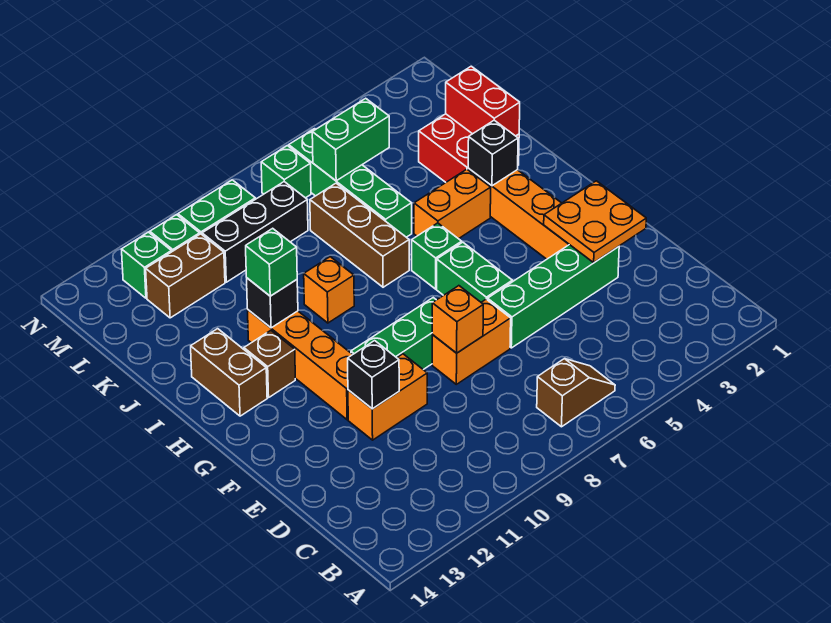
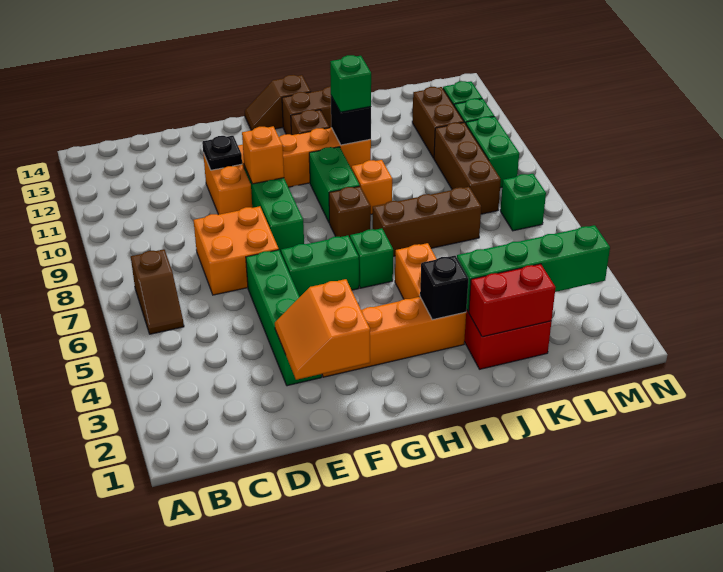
orange 2x2 plate [544,181,646,262] -> orange 2x2 slope [275,279,370,380]
orange 1x2 brick [432,299,511,384] -> orange 2x2 brick [194,206,279,295]
orange 1x1 brick [432,286,483,353] -> orange 1x1 brick moved to [242,126,284,184]
black 1x1 brick [348,341,399,409] -> black 1x1 plate [202,136,242,170]
none -> brown 1x2 slope [245,75,311,130]
none -> brown 1x1 brick [329,186,371,238]
green 1x4 brick [289,129,412,237] -> green 1x4 brick moved to [457,225,610,312]
green 1x2 brick [312,98,389,181] -> green 1x2 brick moved to [309,147,360,222]
black 1x3 brick [202,182,308,282] -> brown 1x3 brick [434,123,501,214]

